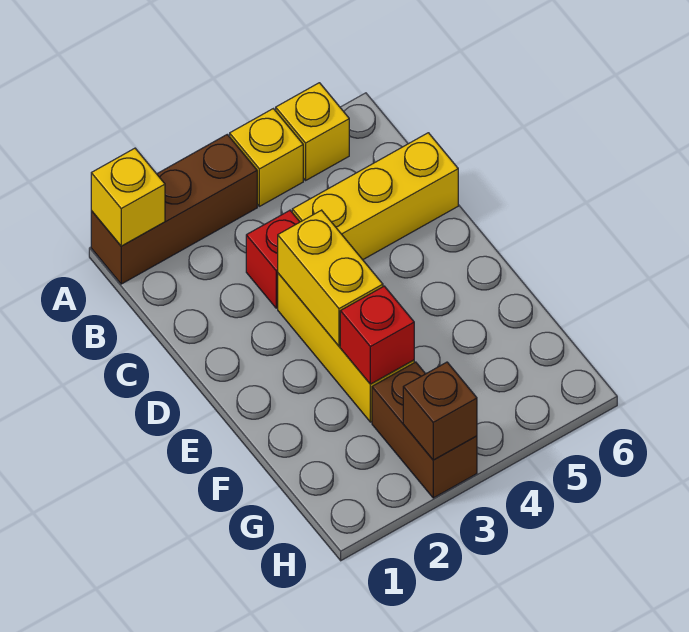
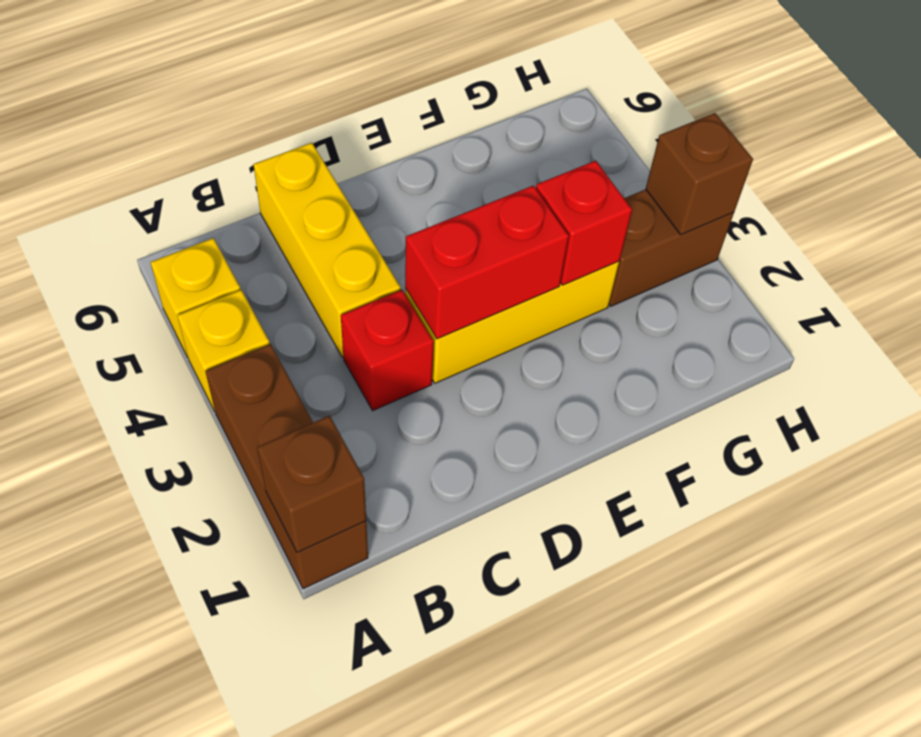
yellow 1x1 brick [91,148,165,246] -> brown 1x1 brick [257,416,366,552]
yellow 1x2 brick [278,210,383,346] -> red 1x2 brick [405,186,569,339]

